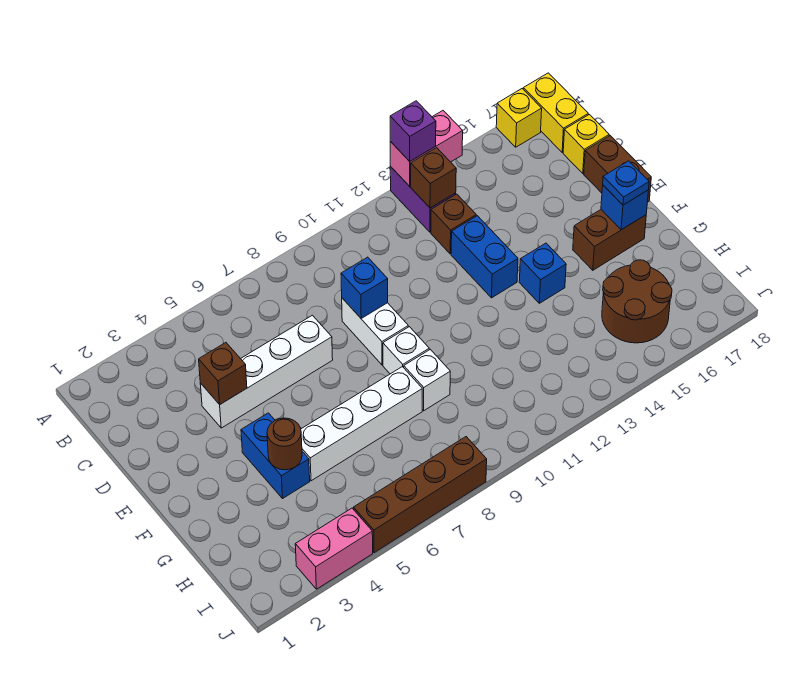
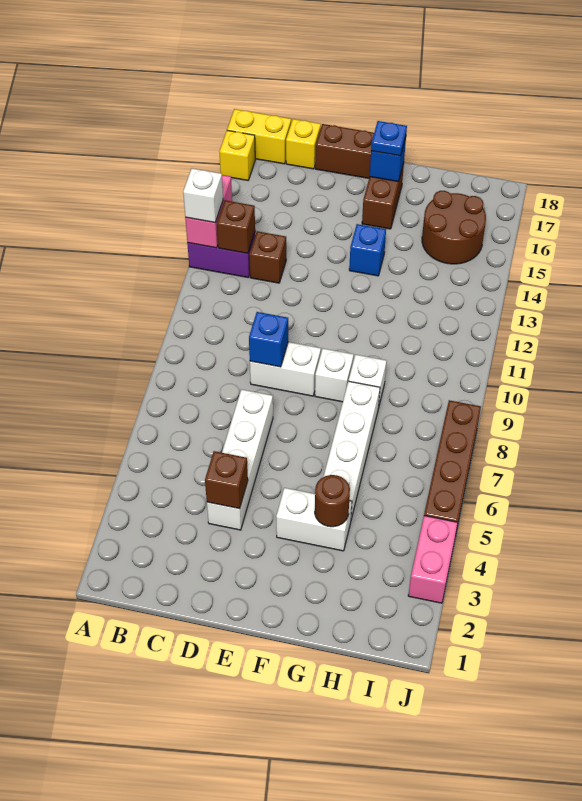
purple 1x1 brick [390,101,436,161] -> white 1x1 brick [183,168,223,222]
blue 1x2 brick [451,216,518,298] -> none
blue 1x2 brick [241,413,310,498] -> white 1x2 brick [276,488,352,551]

